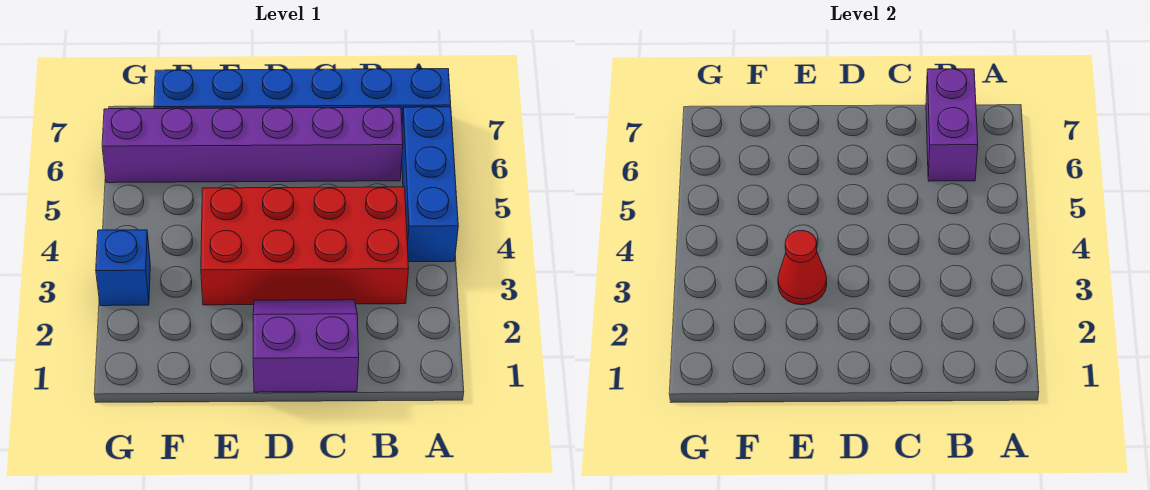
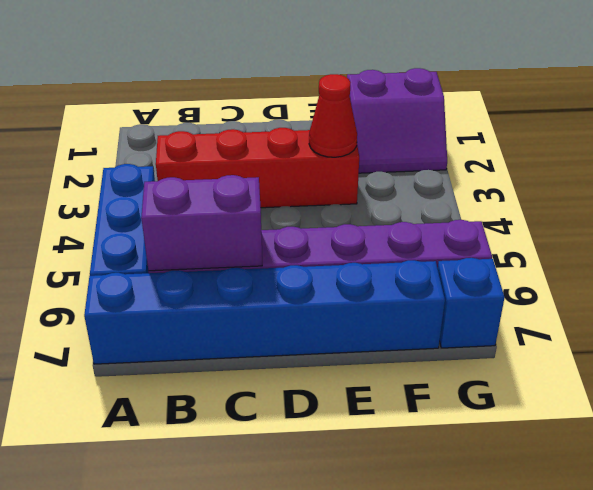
red 2x4 brick [201,187,409,305] -> red 1x4 brick [156,128,359,208]
purple 1x2 brick [926,69,978,181] -> purple 1x2 brick turned to [141,175,262,271]
purple 2x2 slope [253,300,359,392] -> purple 2x2 slope moved to [347,68,447,173]
blue 1x1 brick [96,230,150,306] -> blue 1x1 brick moved to [438,258,505,348]

